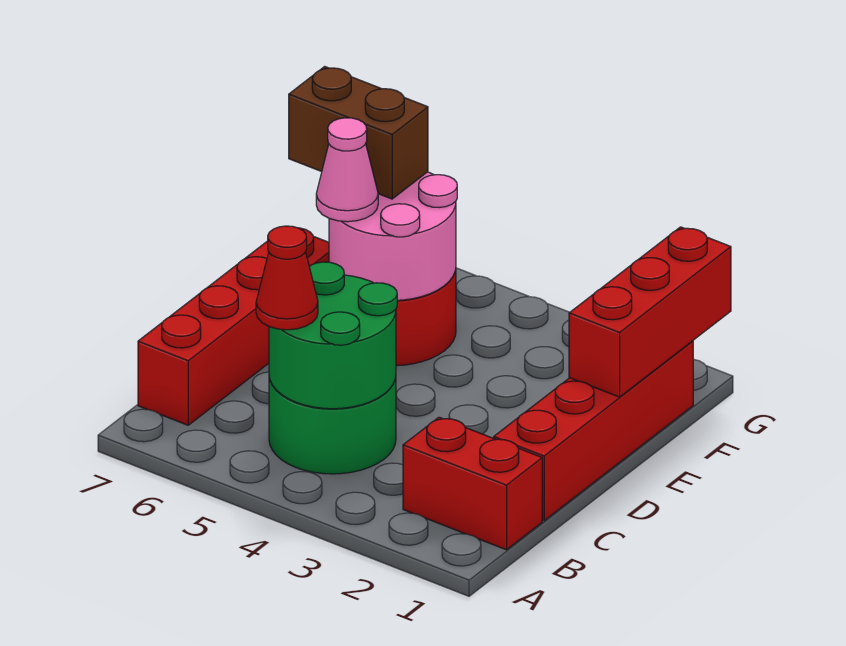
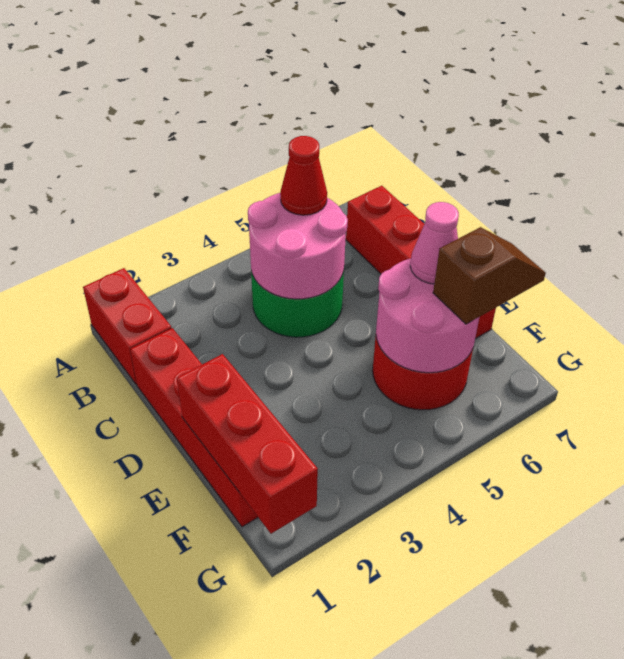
red 1x2 brick [403,417,542,550] -> red 1x2 brick turned to [83,268,171,384]
green 2x2 round brick [269,262,397,409] -> pink 2x2 round brick [248,193,348,299]
brown 1x2 brick [289,66,428,199] -> brown 1x2 slope [433,227,546,324]

